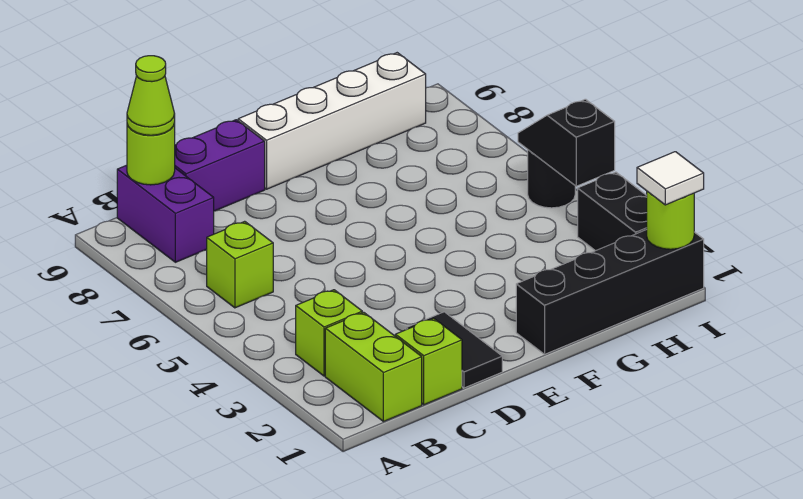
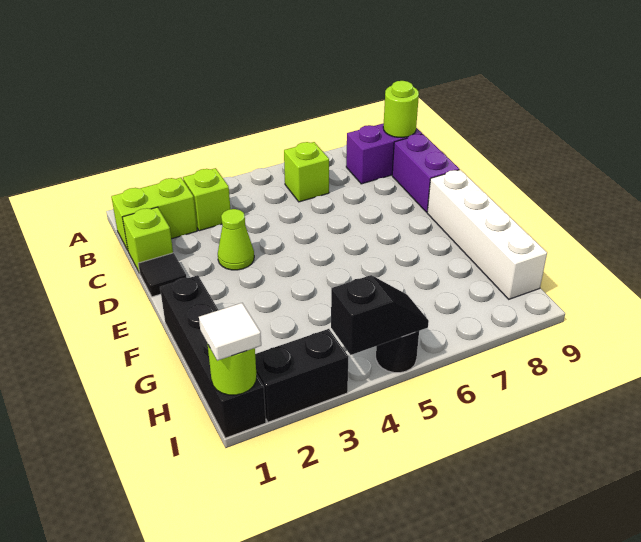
lime 1x1 cone [127,56,175,135] -> lime 1x1 cone moved to [218,209,254,270]
black 1x2 tile [406,312,502,388] -> black 1x1 tile [138,253,187,297]

